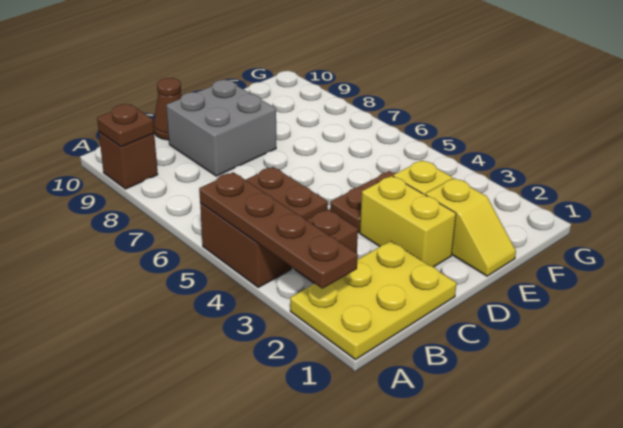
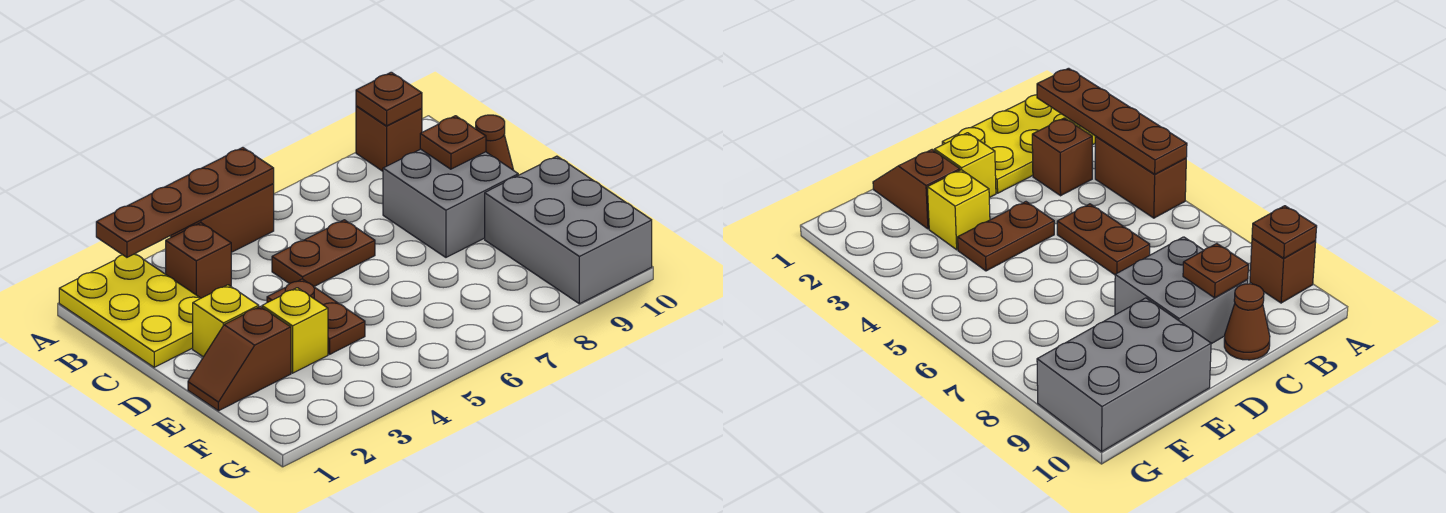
none -> brown 1x1 plate [420,116,486,169]
yellow 1x2 brick [360,176,456,267] -> yellow 1x1 brick [193,285,259,357]
yellow 1x2 slope [425,178,516,276] -> brown 1x2 slope [188,306,291,411]
none -> grey 2x3 brick [485,156,652,304]

